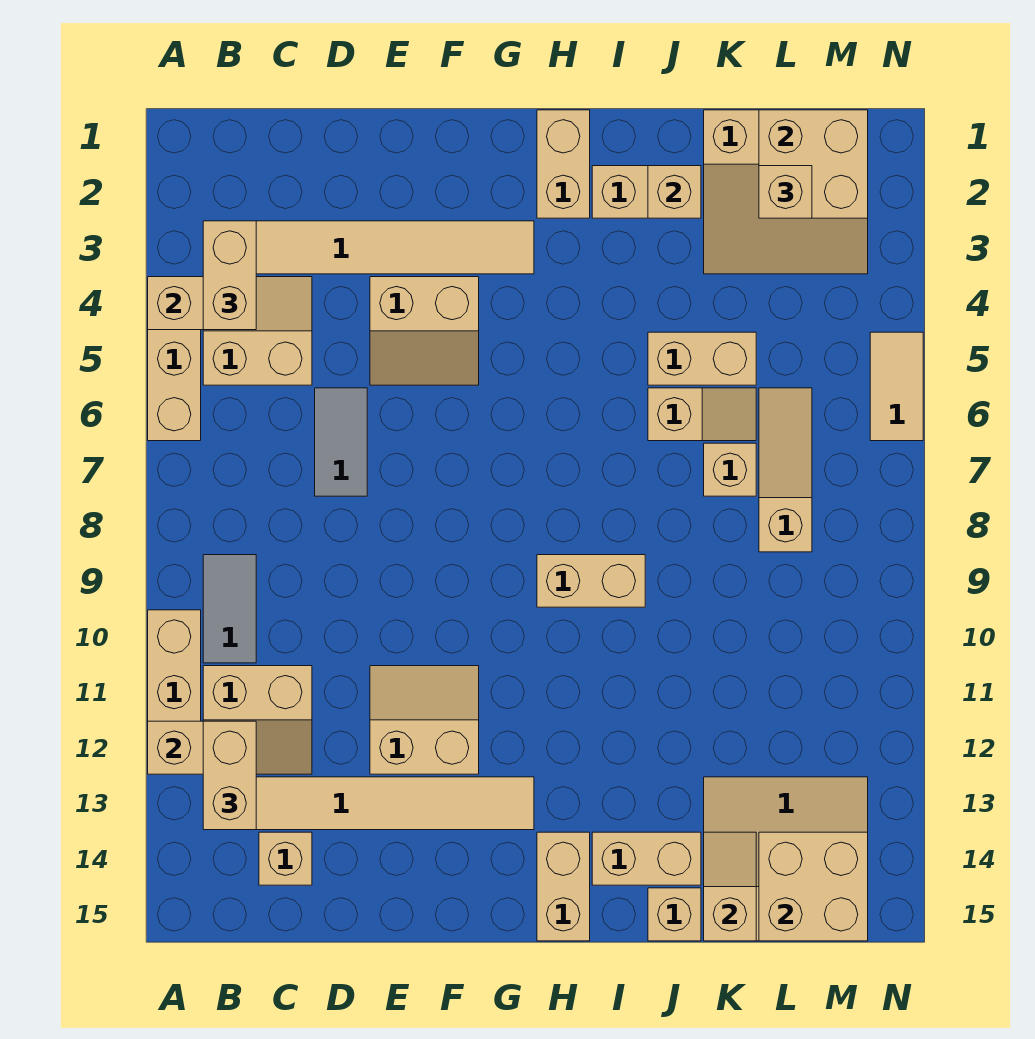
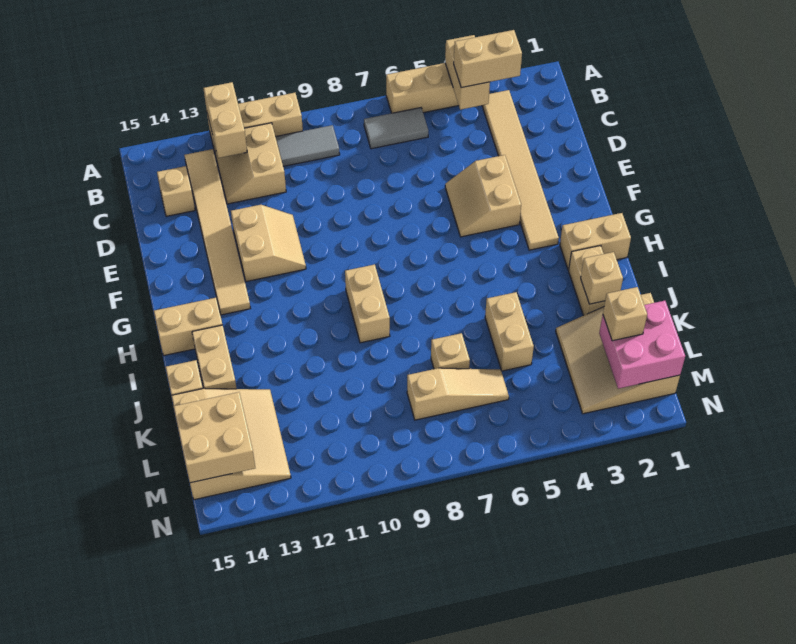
tan 2x2 slope [203,277,312,385] -> none
tan 1x2 brick [203,721,256,830] -> none
grey 1x2 tile [315,388,367,496] -> grey 1x2 tile moved to [364,108,428,149]
tan 1x2 slope [648,388,756,441] -> none
tan 1x2 slope [704,832,756,941] -> none
tan 2x2 brick [759,110,868,218] -> pink 2x2 brick [599,301,685,389]
tan 1x2 tile [870,332,923,441] -> none

